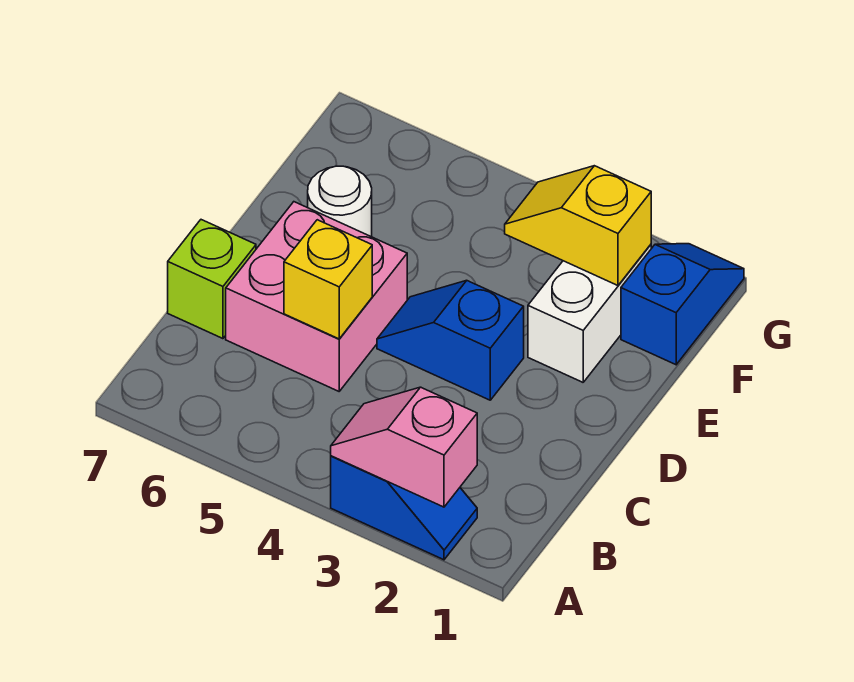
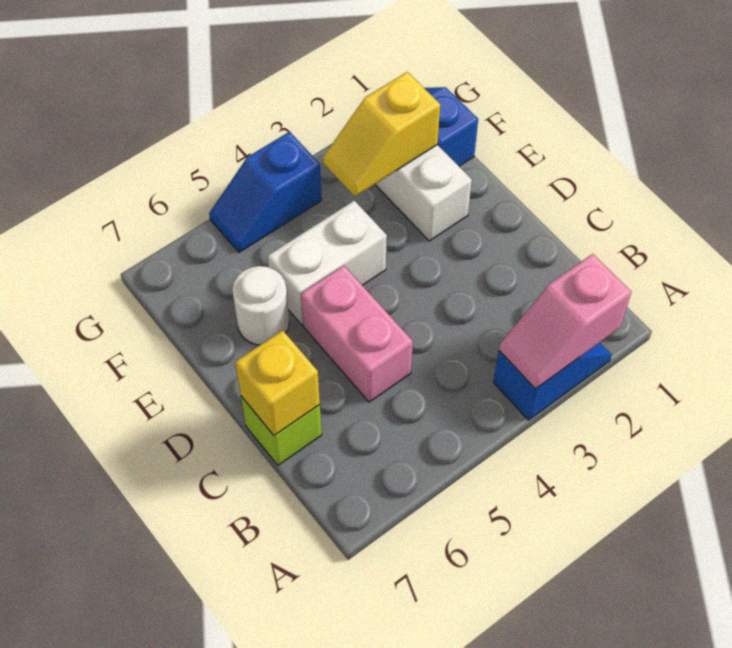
pink 2x2 brick [226,202,407,391] -> pink 1x2 brick [301,266,413,402]
yellow 1x1 brick [284,220,372,339] -> yellow 1x1 brick moved to [235,330,320,436]
blue 1x2 slope [377,281,524,400] -> blue 1x2 slope moved to [209,132,322,252]
none -> white 1x2 brick [268,201,387,325]

